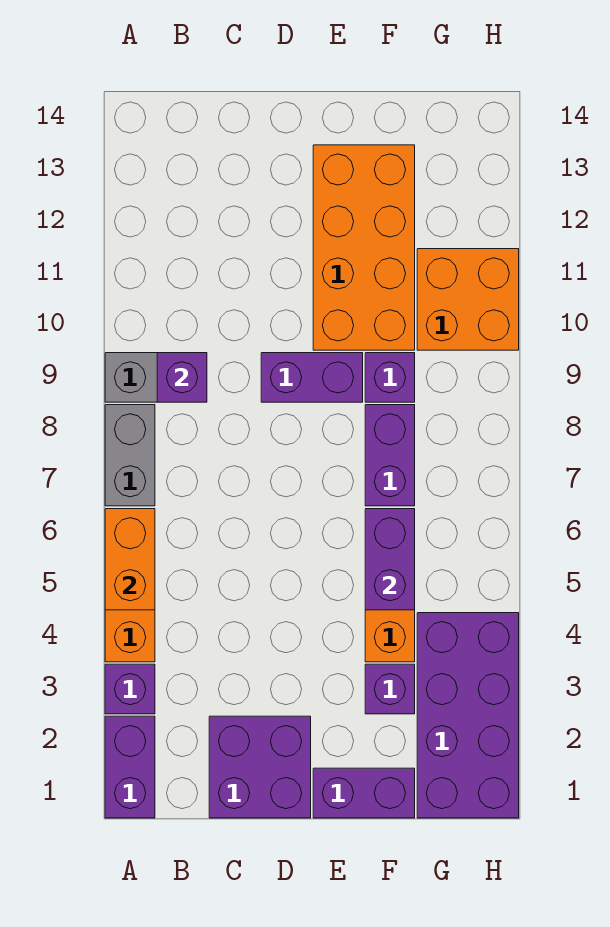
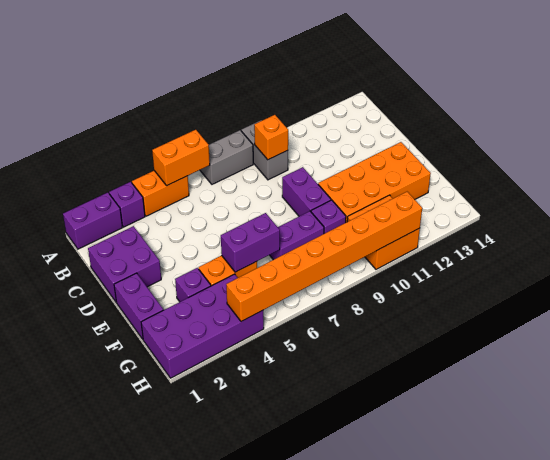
purple 1x1 brick [157,353,207,402] -> orange 1x1 brick [254,115,288,160]
none -> orange 1x8 brick [226,192,422,322]

